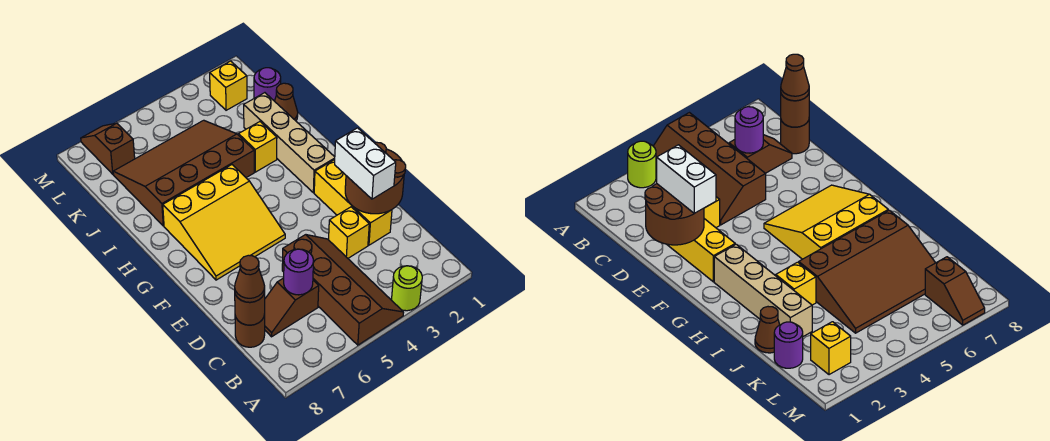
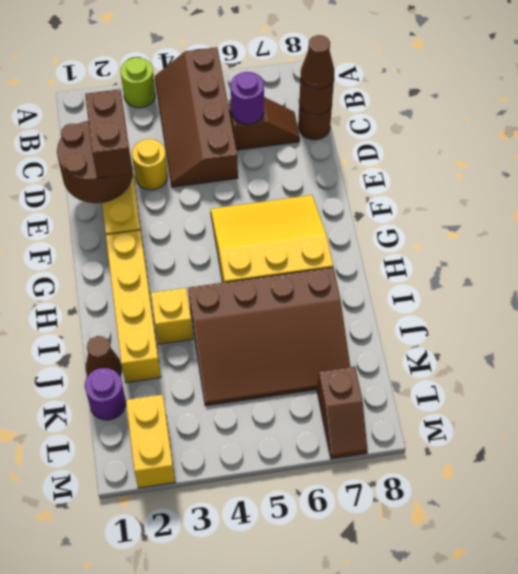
white 1x2 brick [335,128,396,199] -> brown 1x2 brick [85,89,132,178]
yellow 1x1 brick [329,207,369,258] -> yellow 1x1 round brick [132,139,168,190]
tan 1x4 brick [244,93,335,193] -> yellow 1x4 brick [106,230,161,383]
yellow 1x1 brick [210,61,247,110] -> yellow 1x2 brick [126,395,175,488]

